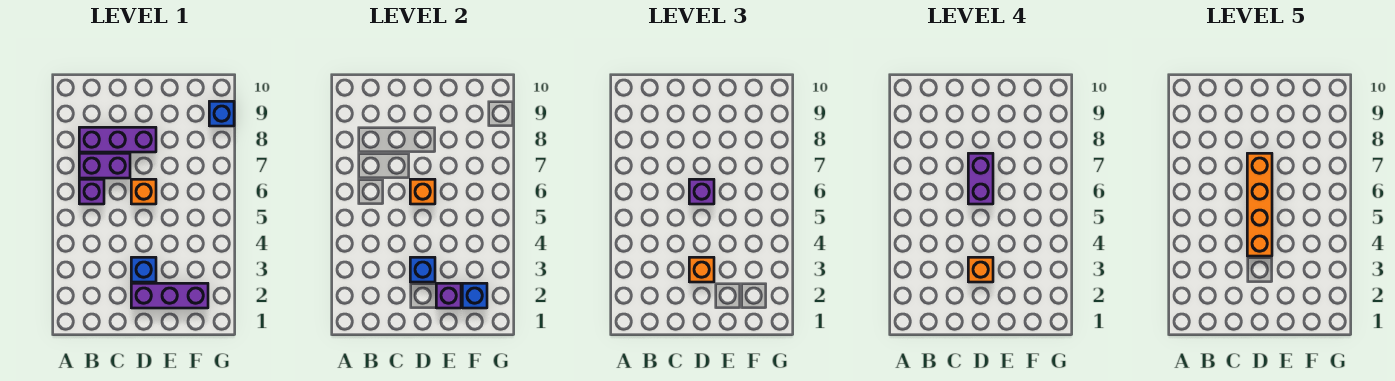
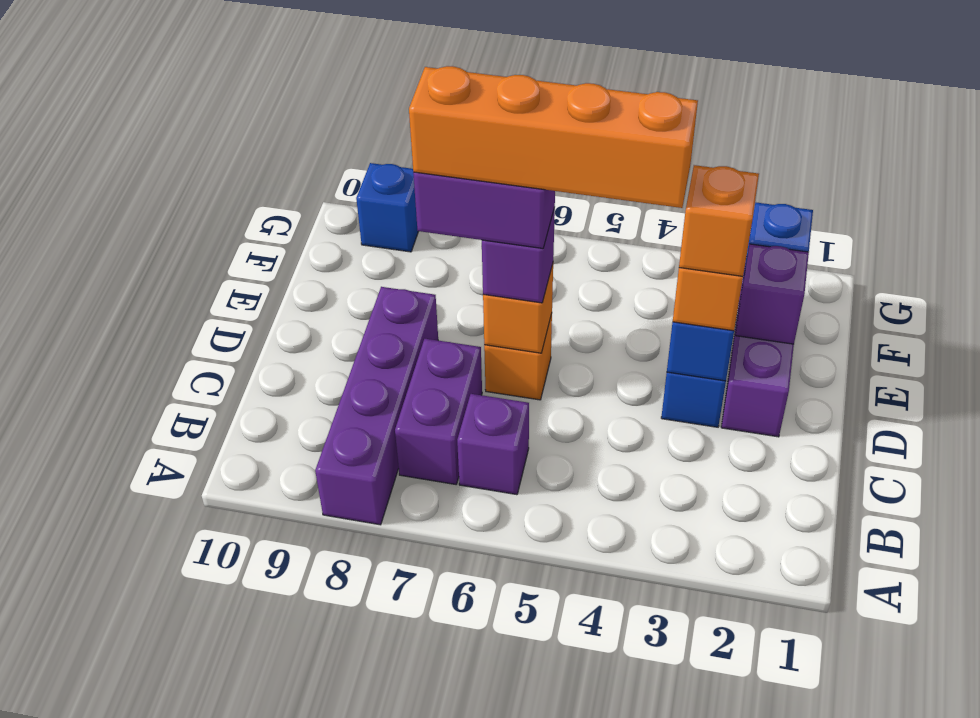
purple 1x3 brick [79,127,156,152] -> purple 1x4 brick [315,287,438,525]

